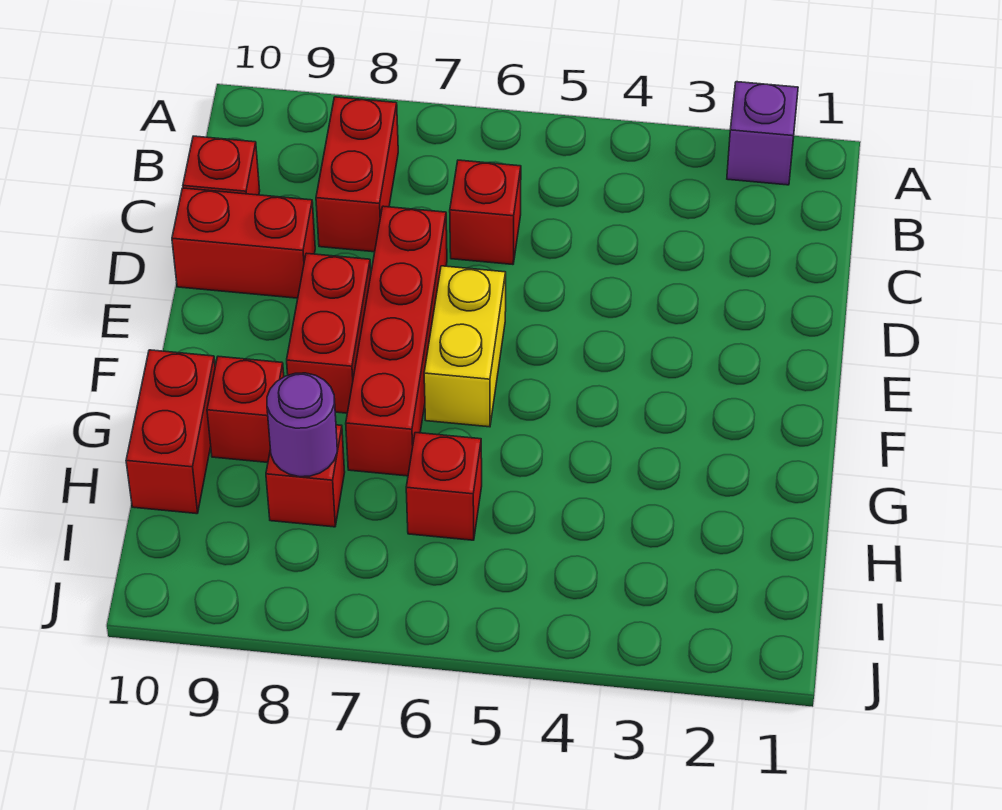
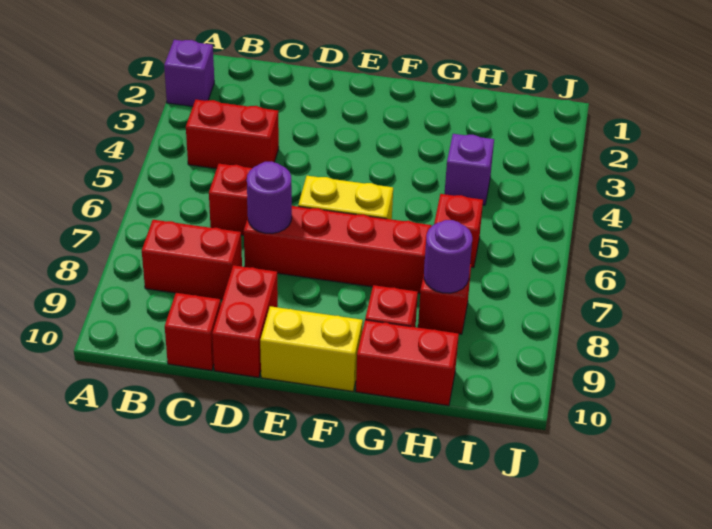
none -> purple 1x1 round brick [247,161,292,233]
red 1x2 brick [287,253,371,413] -> red 1x2 brick moved to [186,100,279,169]
none -> yellow 1x2 brick [260,306,363,391]
none -> purple 1x1 brick [444,134,494,205]

